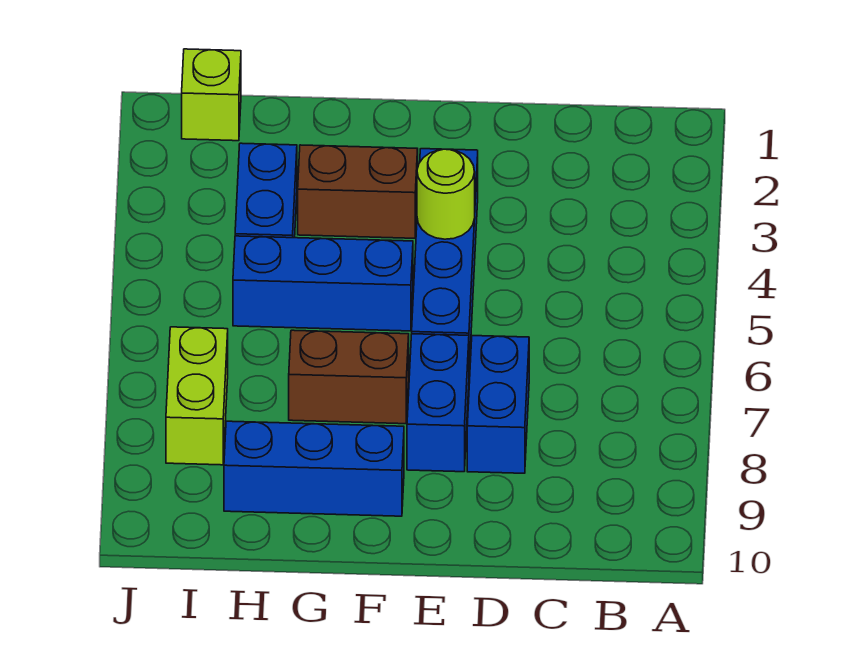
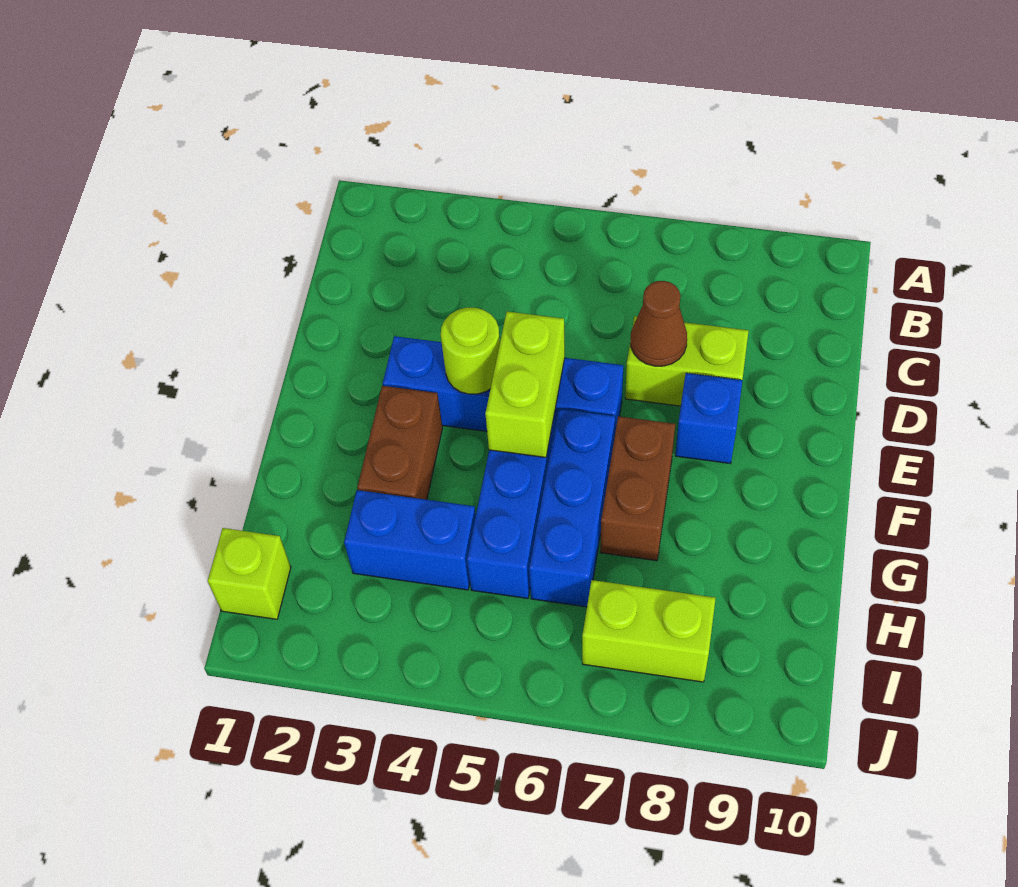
blue 1x2 brick [467,336,529,473] -> lime 1x2 brick [625,316,748,406]
none -> brown 1x1 cone [631,281,687,366]
none -> lime 1x2 brick [485,312,565,458]
blue 1x2 brick [407,334,469,472] -> blue 1x1 brick [675,373,742,464]
blue 1x3 brick [224,421,404,516] -> blue 1x3 brick moved to [529,409,615,607]

